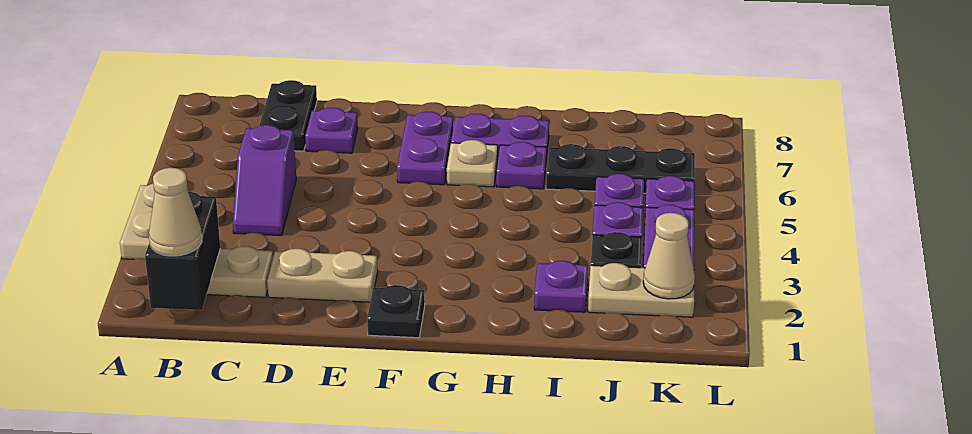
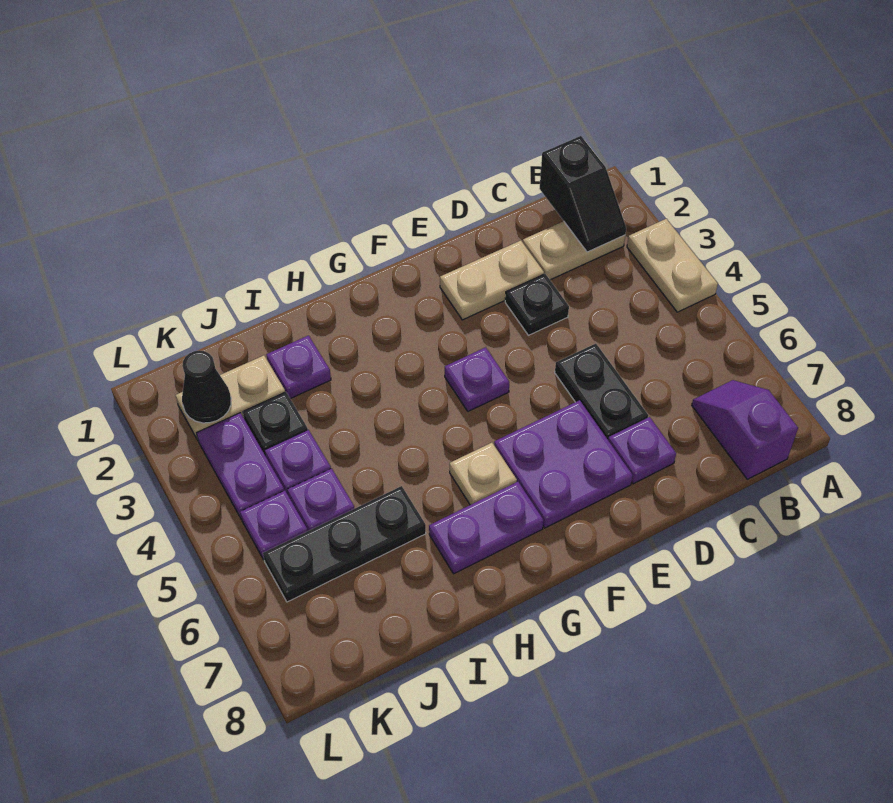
black 1x2 brick [145,192,220,310] -> black 1x2 slope [540,136,626,252]
tan 1x1 cone [149,168,202,256] -> none
purple 1x2 slope [233,125,296,236] -> purple 1x2 slope moved to [692,380,798,479]
black 1x2 plate [259,80,317,151] -> black 1x2 plate moved to [555,344,648,439]
black 1x1 plate [367,285,425,338] -> black 1x1 plate moved to [505,274,569,335]
purple 1x2 plate [397,112,453,185] -> purple 2x2 plate [494,400,633,528]
purple 1x1 plate [496,142,547,189] -> purple 1x1 plate moved to [445,347,509,411]
tan 1x1 cone [643,213,695,299] -> black 1x1 cone [182,350,231,423]

